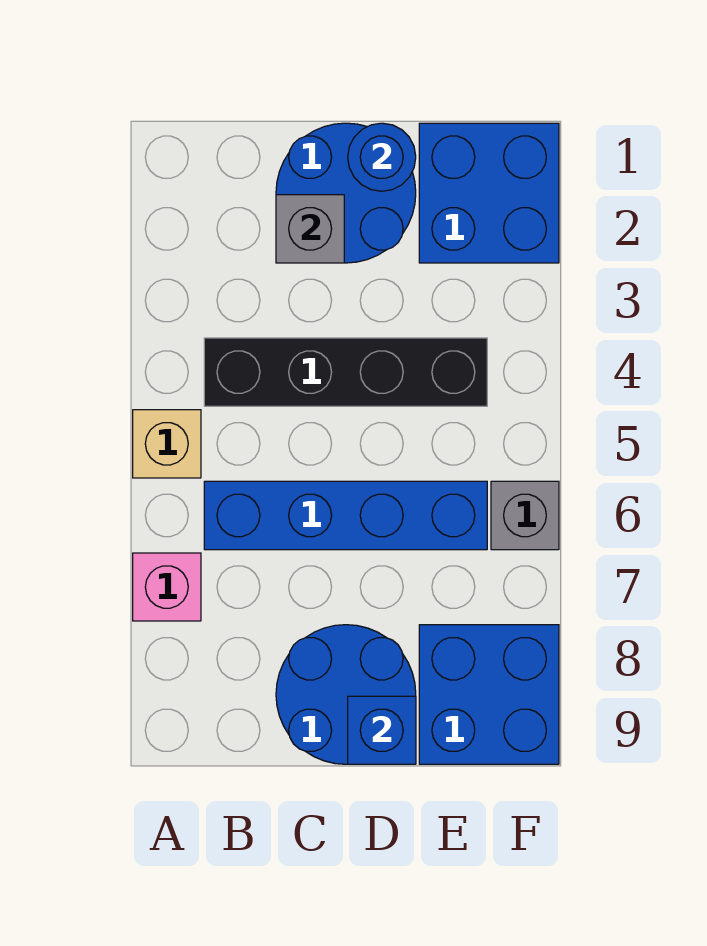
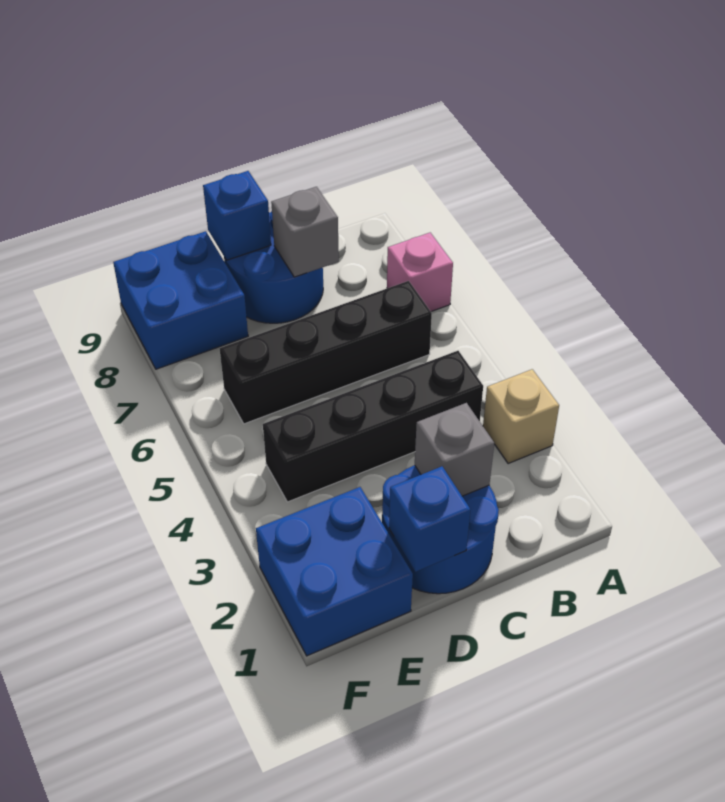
tan 1x1 brick [133,410,201,478] -> tan 1x1 brick moved to [483,369,559,464]
blue 1x4 brick [204,481,487,550] -> black 1x4 brick [219,281,432,424]
blue 1x1 round brick [348,123,416,191] -> blue 1x1 brick [389,466,470,572]
grey 1x1 brick [491,481,559,550] -> grey 1x1 brick moved to [271,187,339,277]

